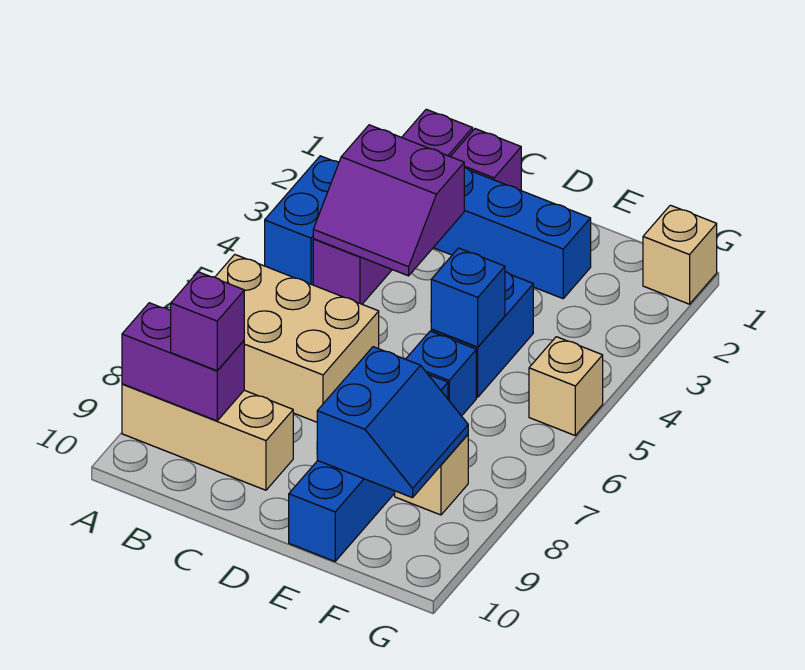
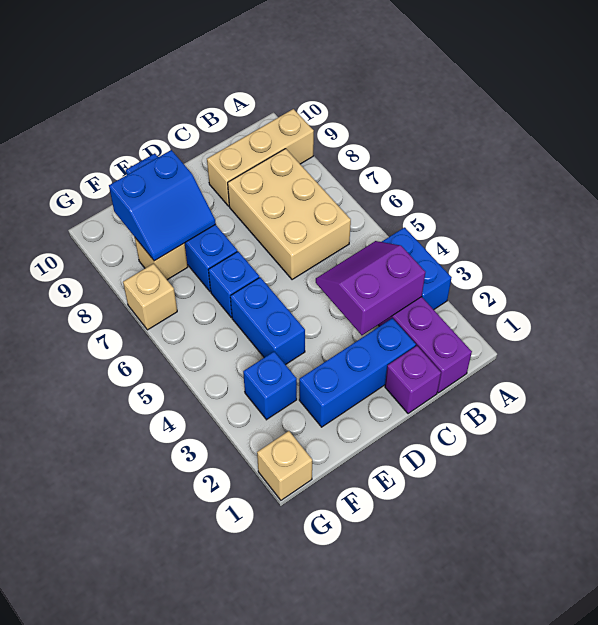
tan 2x3 brick [215,255,379,422] -> tan 2x3 brick turned to [228,149,351,280]
purple 1x2 brick [122,303,244,421] -> none
purple 1x1 brick [171,272,244,371] -> none
blue 1x1 brick [431,248,505,347] -> blue 1x1 brick moved to [243,352,297,420]
blue 2x2 slope [317,347,468,498] -> blue 2x2 slope turned to [109,150,216,261]
tan 1x1 brick [529,337,603,435] -> tan 1x1 brick moved to [123,264,177,330]

